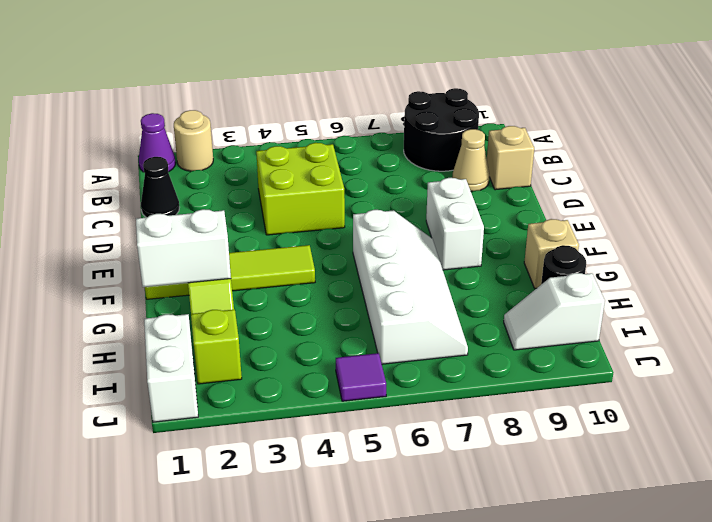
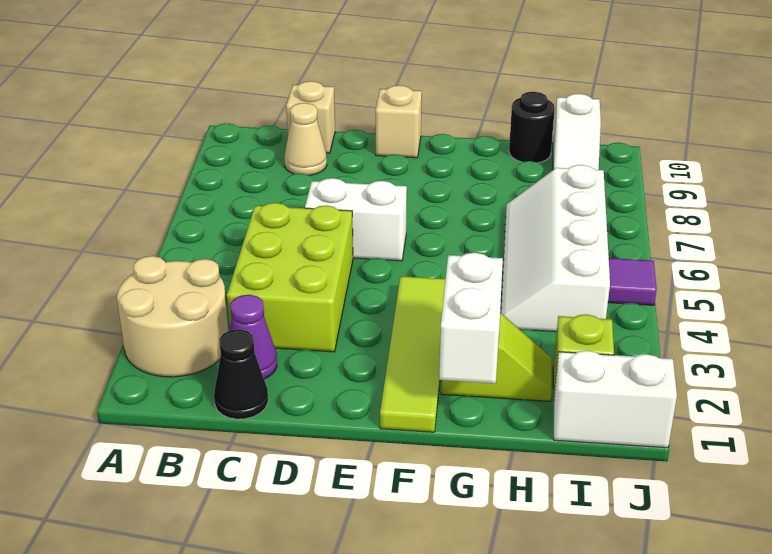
purple 1x1 cone [139,113,175,172] -> purple 1x1 cone moved to [230,295,277,379]
tan 1x1 round brick [174,110,213,171] -> tan 2x2 round brick [117,256,228,377]
black 2x2 round brick [404,88,479,171] -> none
lime 2x2 brick [256,143,345,235] -> lime 2x3 brick [227,203,353,352]
white 1x2 brick [426,178,484,270] -> white 1x2 brick moved to [305,178,407,261]
white 2x4 slope [353,210,468,364] -> white 2x4 slope turned to [501,165,610,332]
tan 1x1 brick [524,219,579,288] -> tan 1x1 brick moved to [376,85,422,158]

